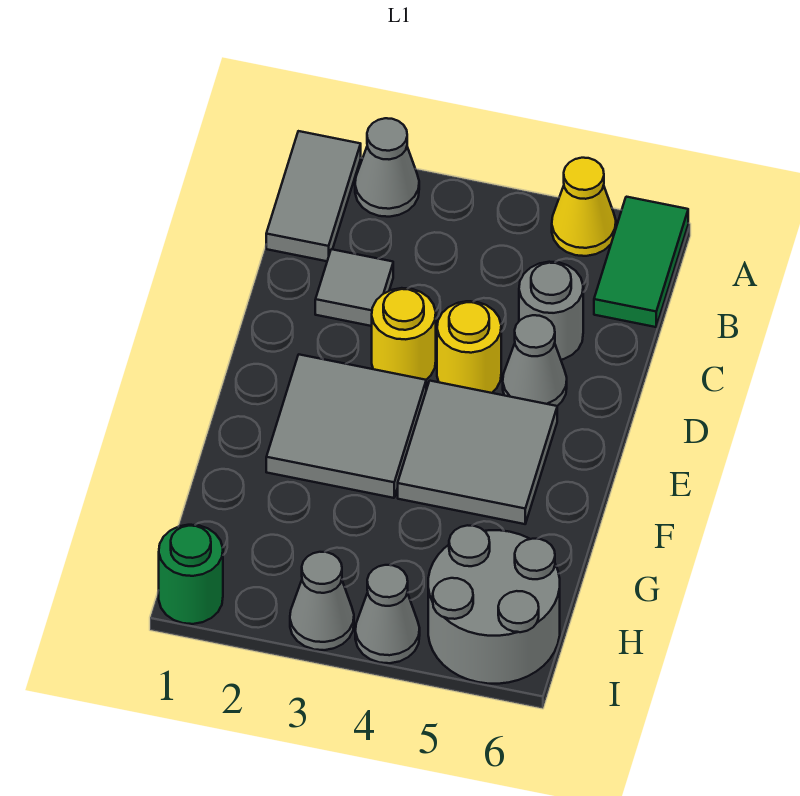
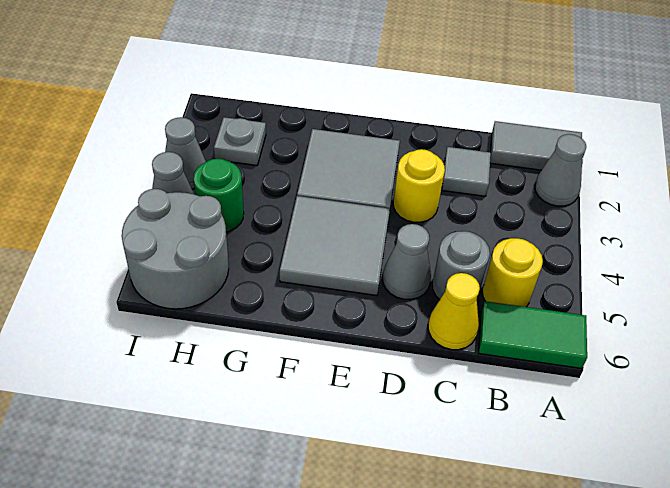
yellow 1x1 cone [552,158,616,256] -> yellow 1x1 cone moved to [428,273,480,350]
yellow 1x1 round brick [437,301,501,393] -> yellow 1x1 round brick moved to [482,238,543,307]
none -> grey 1x1 plate [214,117,266,166]
green 1x1 round brick [159,525,223,624] -> green 1x1 round brick moved to [193,159,244,232]

